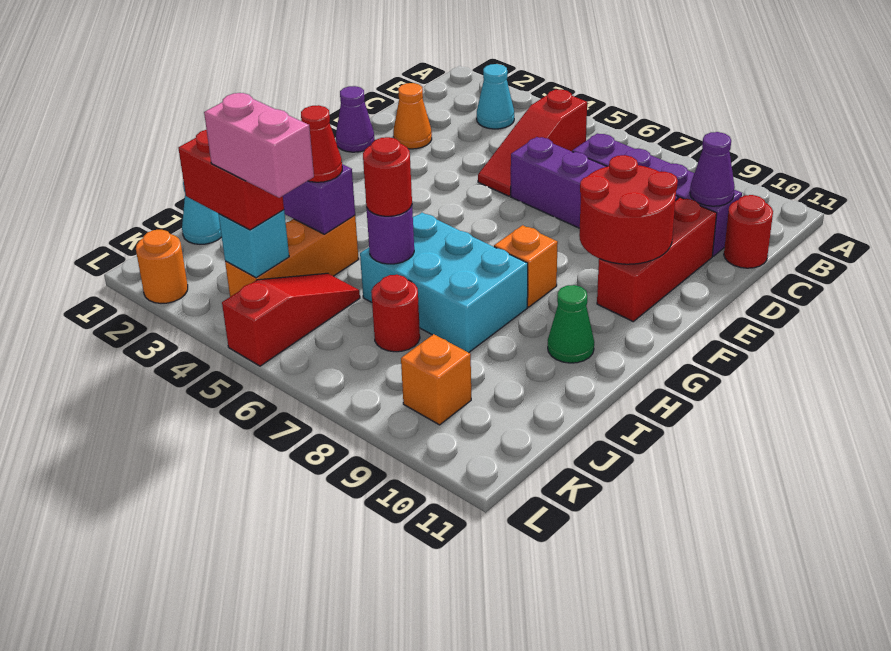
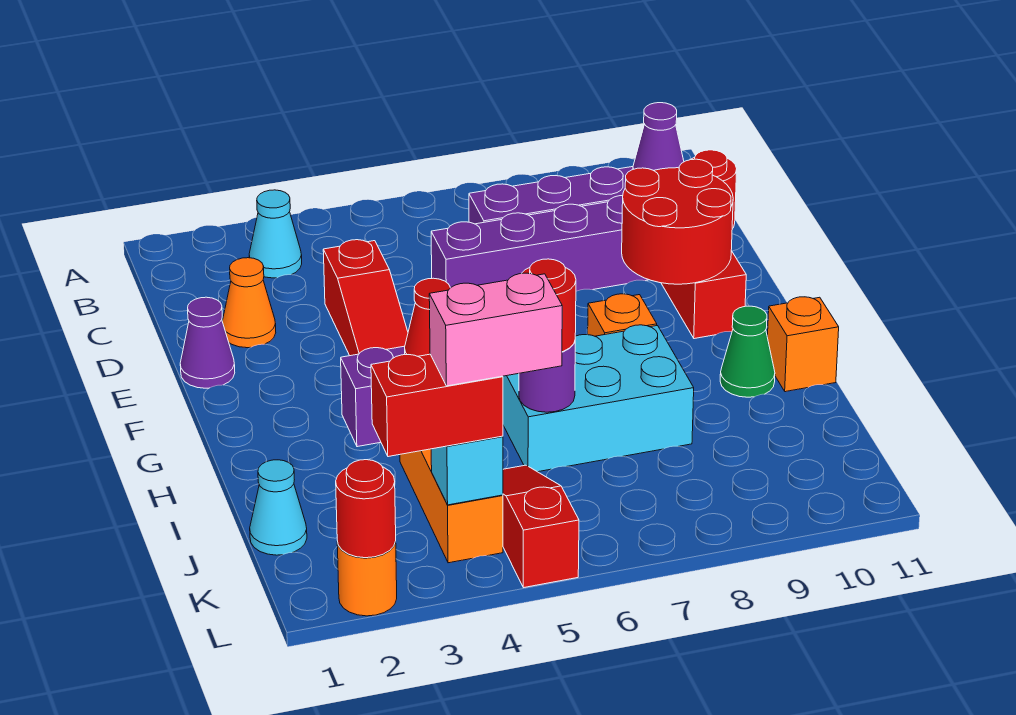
red 1x3 slope [478,89,587,196] -> red 1x3 slope moved to [323,240,408,356]
red 1x1 round brick [371,275,420,352] -> red 1x1 round brick moved to [336,460,396,558]
orange 1x1 brick [401,334,471,425] -> orange 1x1 brick moved to [767,297,839,392]

